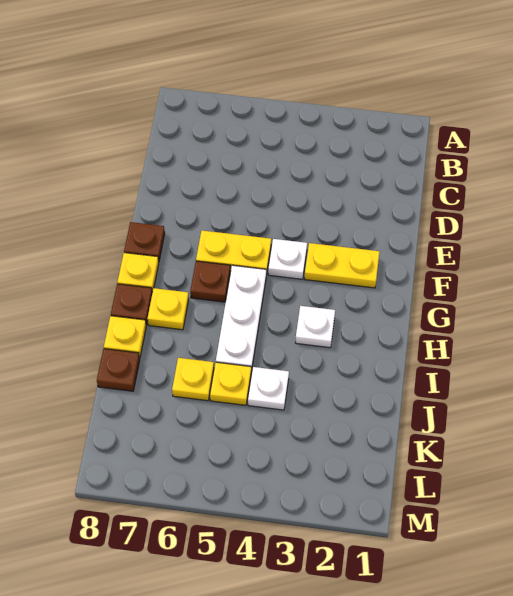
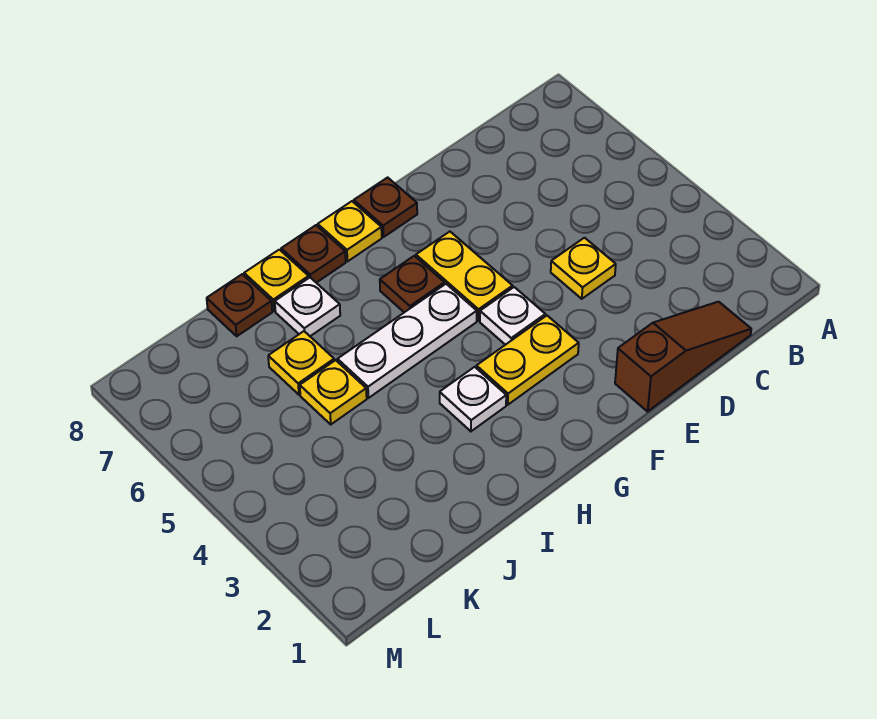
none -> brown 1x3 slope [615,302,751,412]
yellow 1x2 plate [305,243,380,288] -> yellow 1x2 plate turned to [476,316,579,405]
yellow 1x1 plate [148,288,189,330] -> yellow 1x1 plate moved to [551,238,616,299]
white 1x1 plate [248,367,289,410] -> white 1x1 plate moved to [275,278,340,336]

